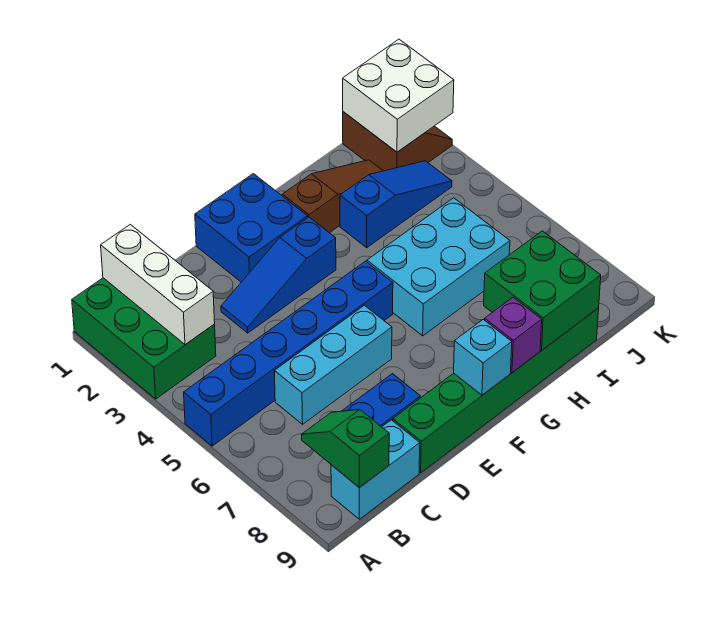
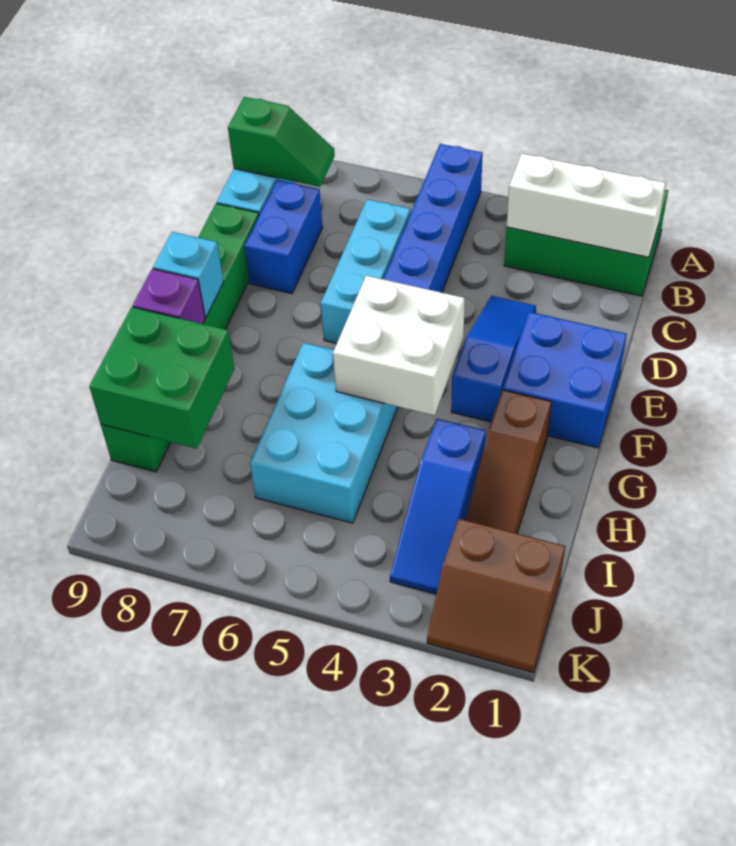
white 2x2 brick [343,39,454,152] -> white 2x2 brick moved to [333,276,465,415]

